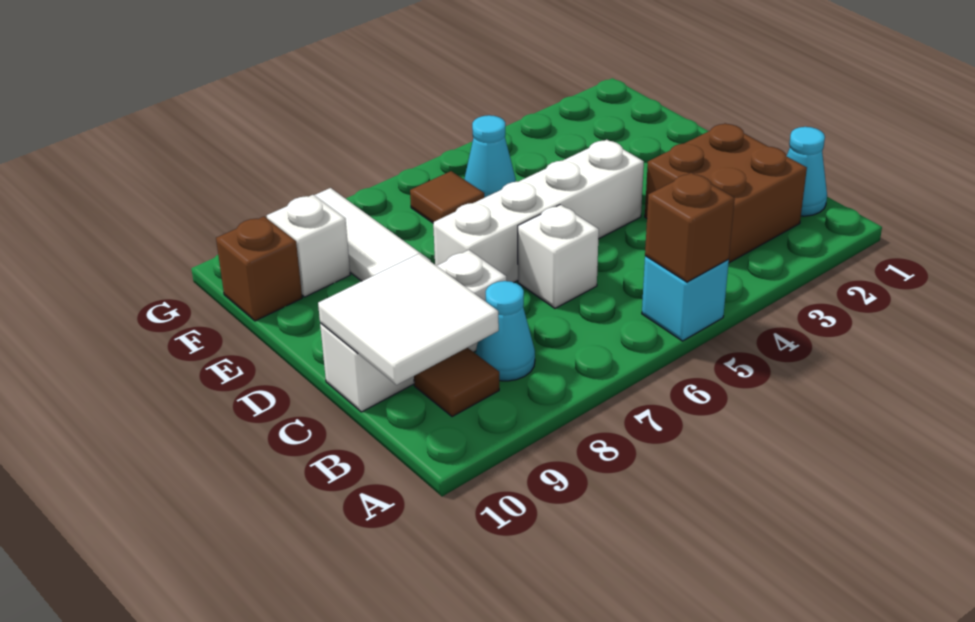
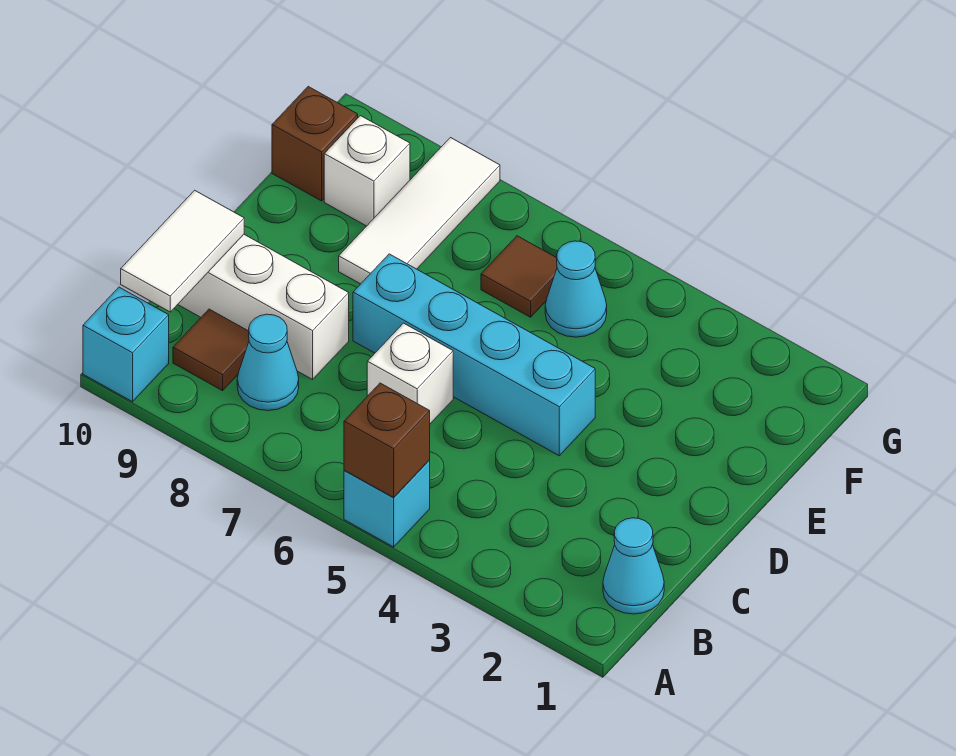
none -> cyan 1x1 brick [83,287,169,402]
brown 2x2 brick [645,123,807,263] -> none
white 2x2 tile [318,254,499,385] -> white 1x2 tile [121,190,244,312]
white 1x4 brick [433,140,644,282] -> cyan 1x4 brick [353,254,595,456]

